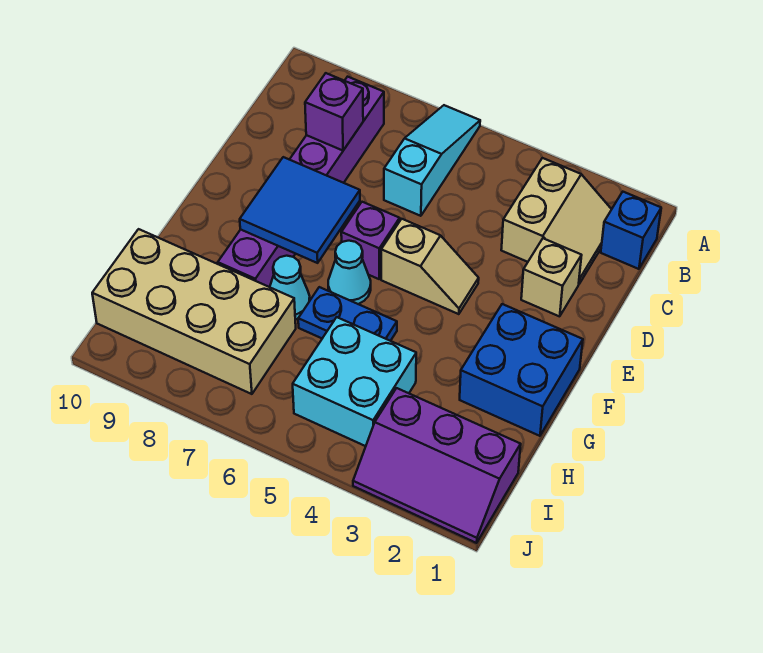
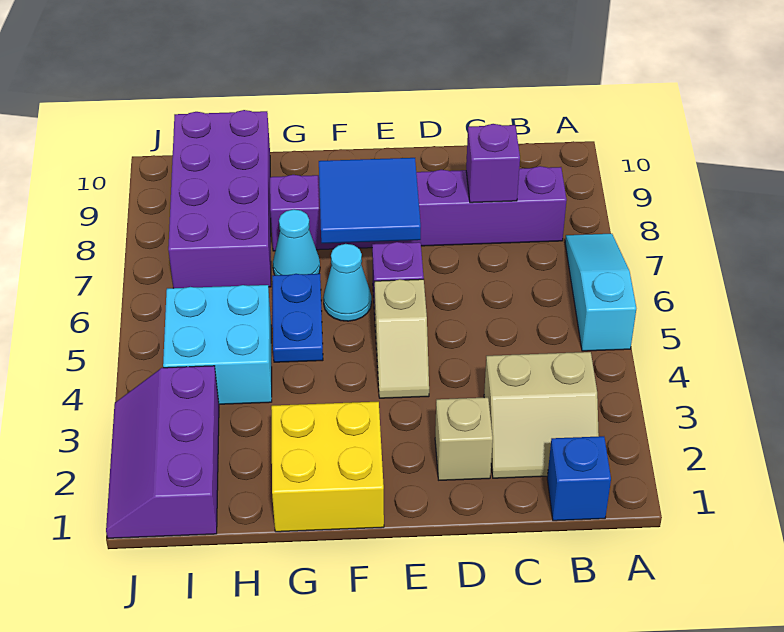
cyan 1x3 slope [384,105,480,216] -> cyan 1x3 slope turned to [565,234,636,351]
blue 2x2 brick [460,304,583,436] -> yellow 2x2 brick [271,402,384,532]
tan 2x4 brick [92,229,296,394] -> purple 2x4 brick [168,110,271,288]

